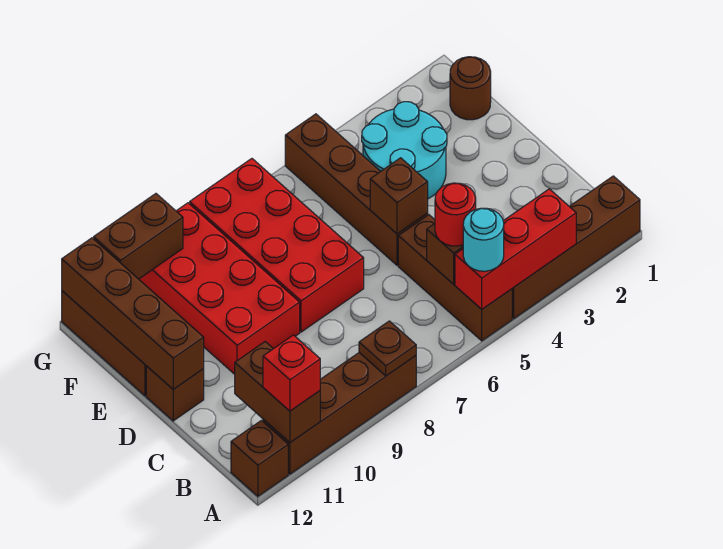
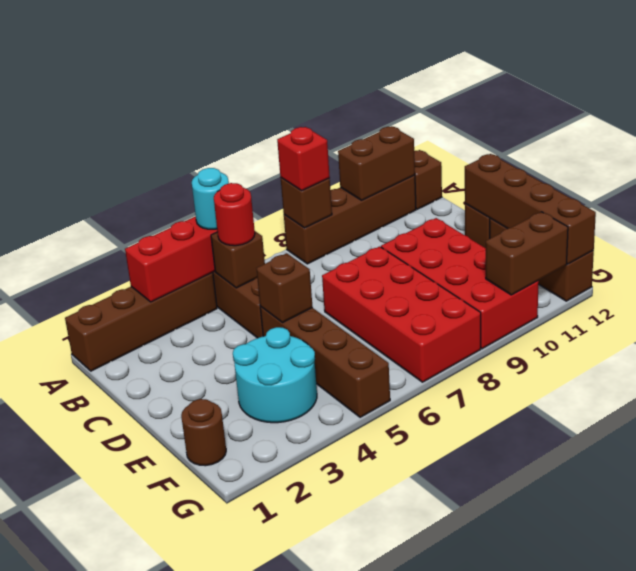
brown 1x1 plate [359,321,416,376] -> brown 1x1 brick [281,178,332,228]
brown 1x2 brick [235,342,320,443] -> brown 1x2 brick turned to [338,127,415,200]
red 1x1 brick [263,335,320,411] -> red 1x1 brick moved to [277,127,330,190]

